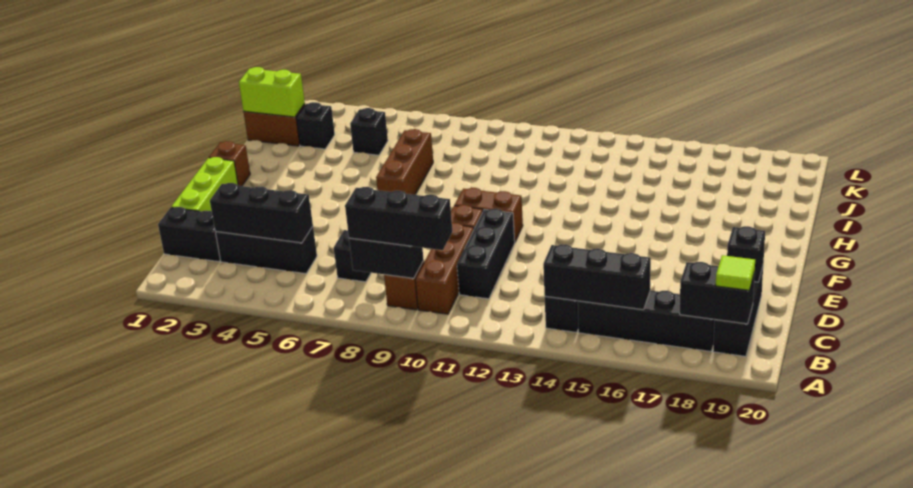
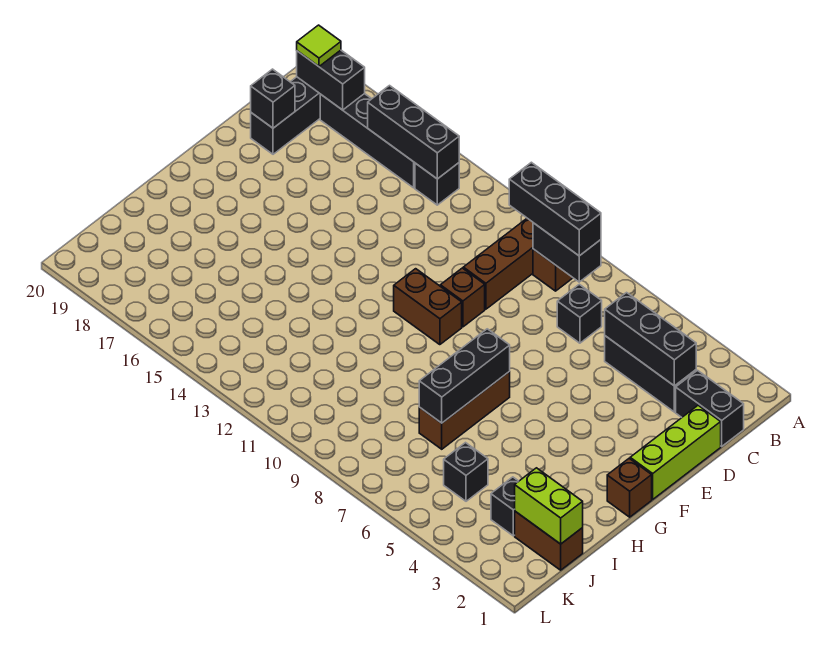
black 1x3 brick [457,209,515,299] -> black 1x3 brick moved to [419,329,510,423]

